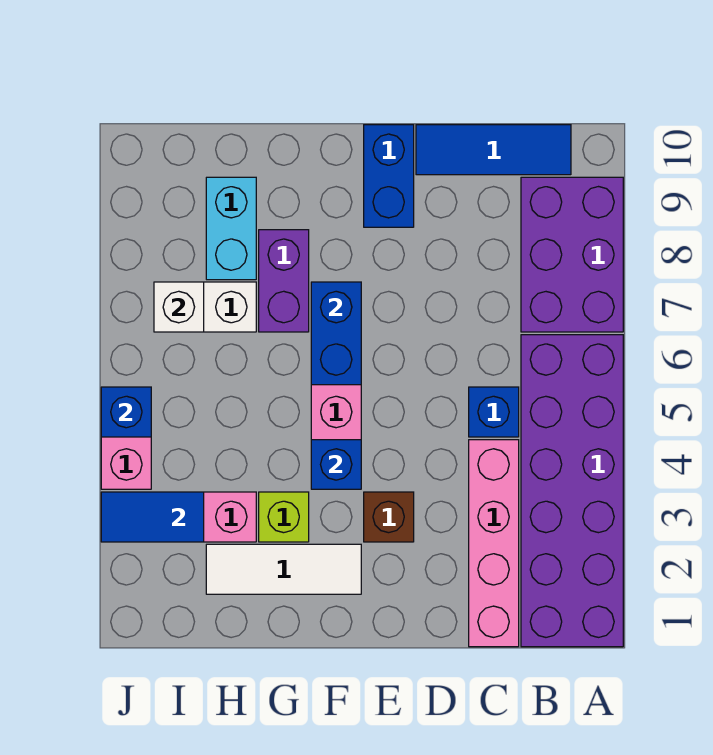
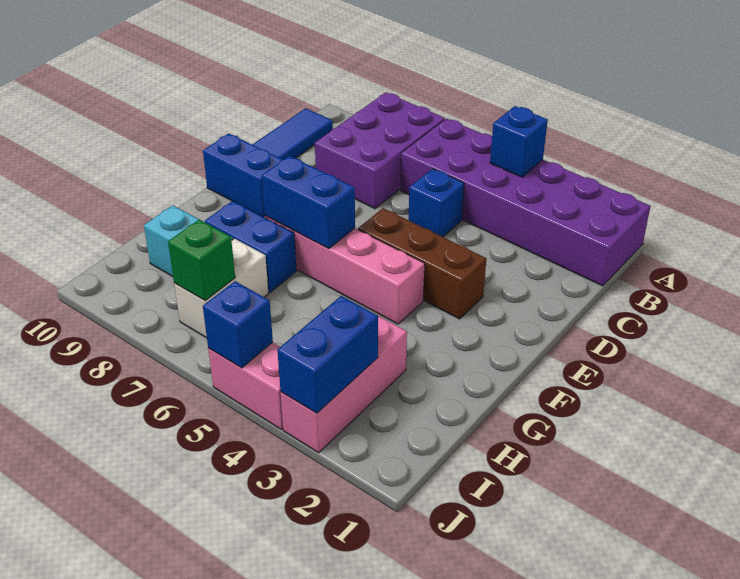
purple 2x3 brick [521,177,623,332] -> purple 2x3 brick turned to [315,93,445,209]
pink 1x4 brick [469,440,519,647] -> none
brown 1x1 brick [364,492,414,542] -> brown 1x3 brick [358,208,486,319]
white 1x3 tile [206,544,361,594] -> none
blue 1x1 brick [311,440,361,489] -> blue 1x1 brick moved to [490,106,548,177]
lime 1x1 brick [259,492,309,542] -> none
purple 1x2 brick [259,230,309,332] -> blue 1x2 brick [205,201,296,292]
blue 1x2 tile [101,492,204,542] -> blue 1x2 brick [277,296,378,413]
white 1x1 brick [154,282,204,332] -> green 1x1 brick [168,219,235,301]

